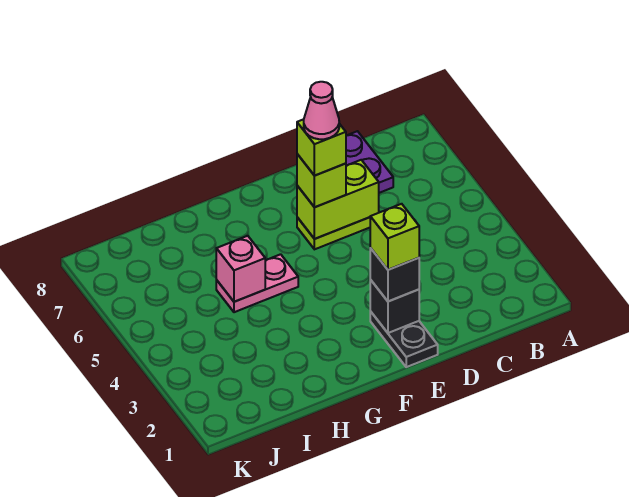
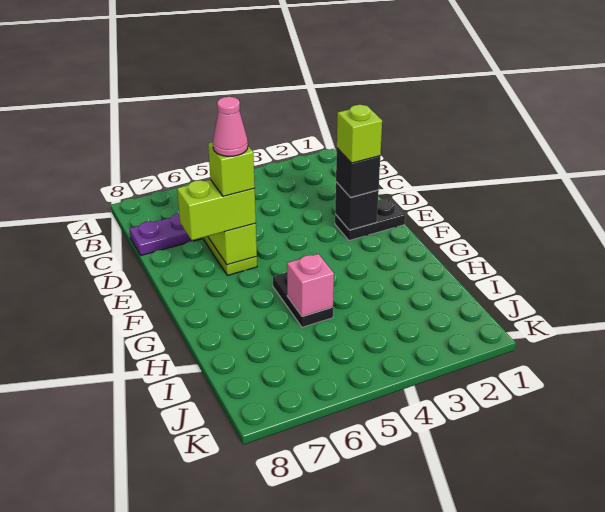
lime 1x1 brick [297,154,346,207] -> lime 1x2 brick [177,180,256,240]
pink 1x2 plate [216,254,298,312] -> black 1x2 plate [273,272,333,327]

